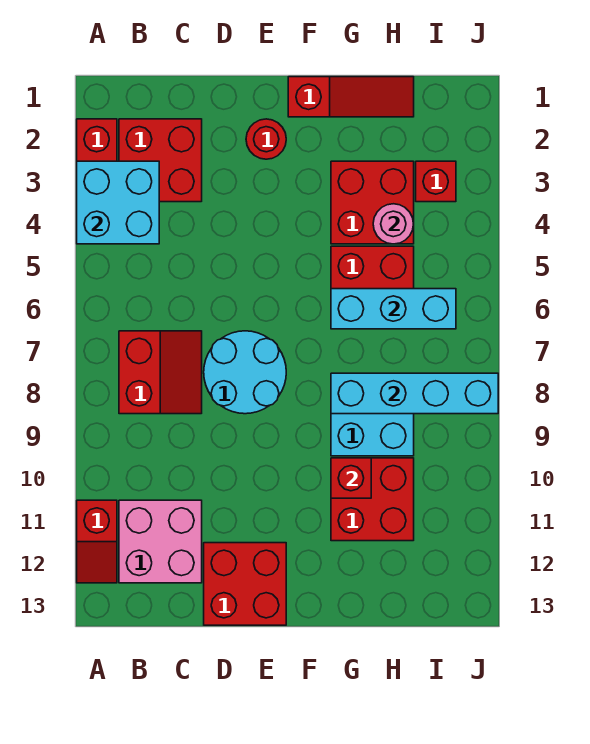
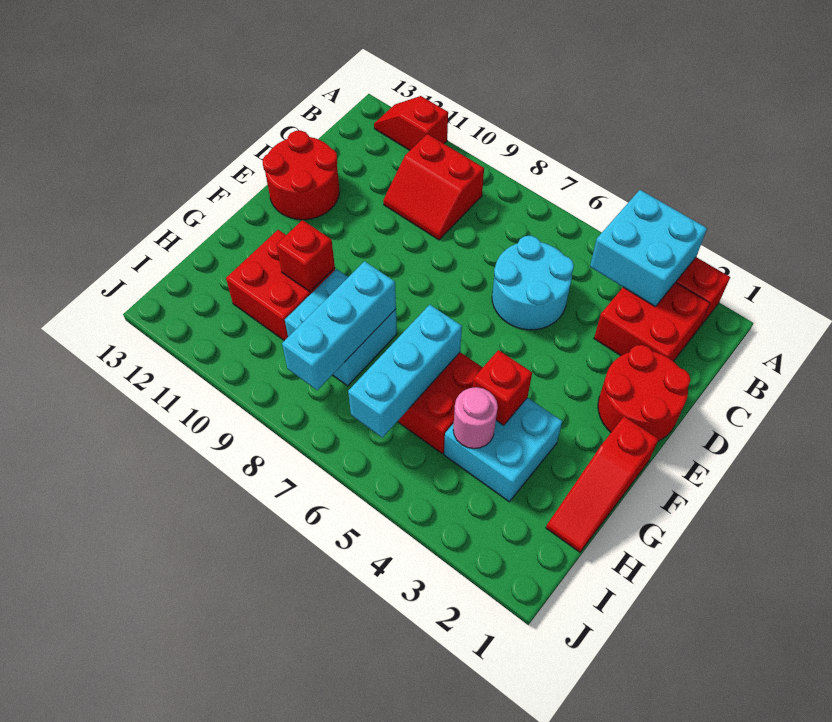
red 2x2 slope [119,331,202,414] -> red 2x2 slope moved to [383,134,484,240]
pink 2x2 brick [119,500,202,583] -> none
cyan 2x2 round brick [204,331,286,414] -> cyan 2x2 round brick moved to [492,236,574,330]
red 2x2 brick [204,543,286,625] -> red 2x2 round brick [263,131,339,220]
red 1x1 round brick [246,119,286,159] -> red 2x2 round brick [598,345,690,441]
red 2x2 brick [331,161,414,244] -> cyan 2x2 brick [444,398,562,502]
cyan 1x4 brick [331,373,498,414] -> cyan 1x3 brick [282,261,396,390]
red 1x1 brick [416,161,456,202] -> red 1x1 brick moved to [472,350,532,425]

